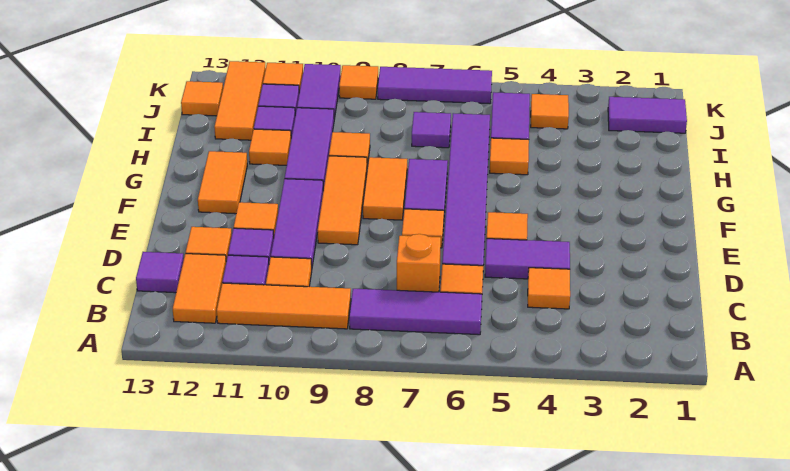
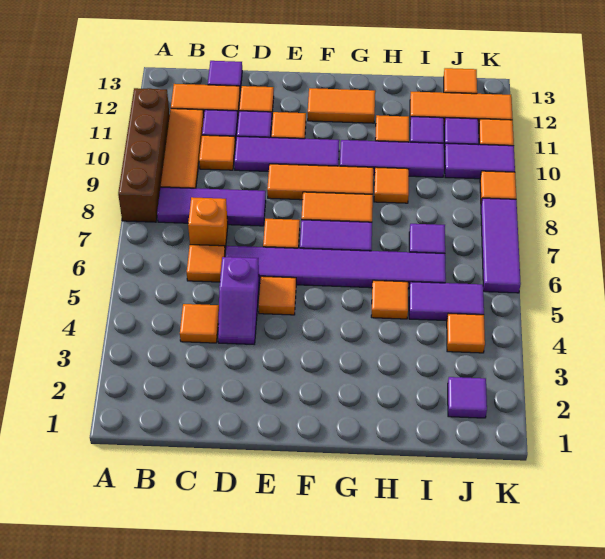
none -> brown 1x4 brick [118,88,170,222]
purple 1x3 tile [349,289,482,335] -> purple 1x3 tile turned to [157,187,266,226]
purple 1x2 tile [485,239,570,279] -> purple 1x2 slope [218,257,259,344]
purple 1x2 tile [608,97,687,133] -> purple 1x1 tile [448,377,487,418]

